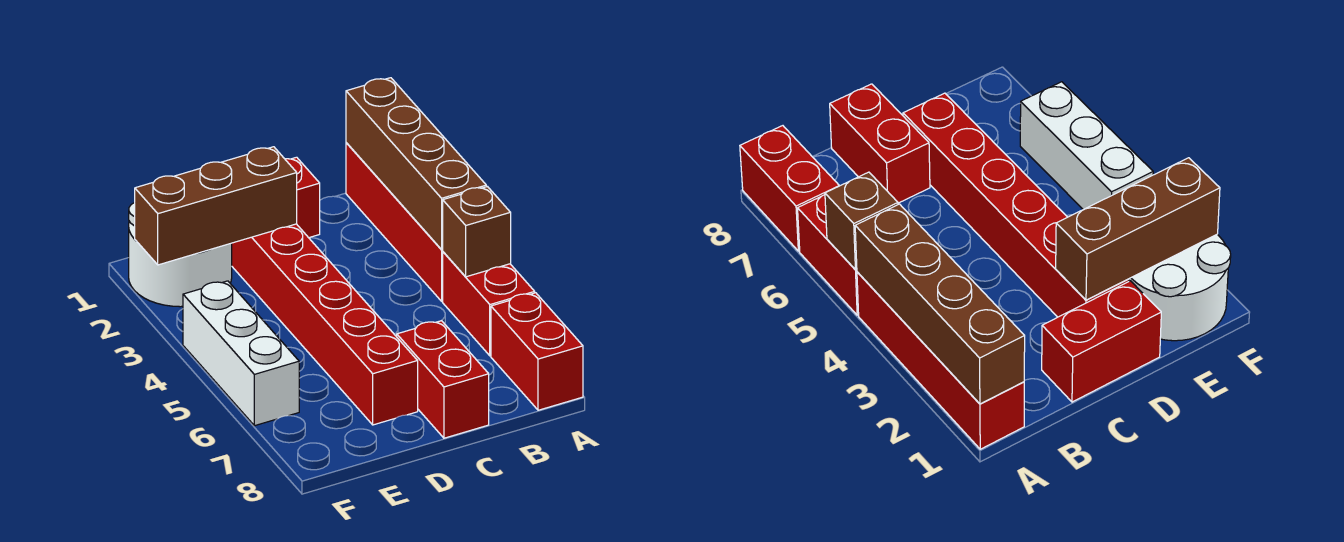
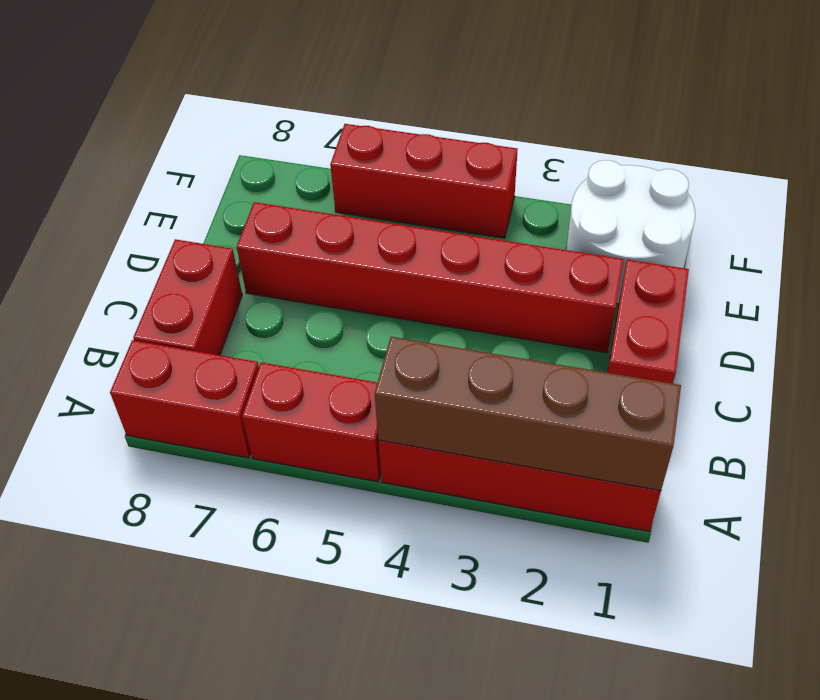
brown 1x1 brick [443,187,511,277] -> none
red 1x2 brick [397,321,489,438] -> red 1x2 brick turned to [133,239,242,355]
brown 1x3 brick [135,147,297,265] -> none
white 1x3 brick [183,281,299,426] -> red 1x3 brick [330,124,518,238]

